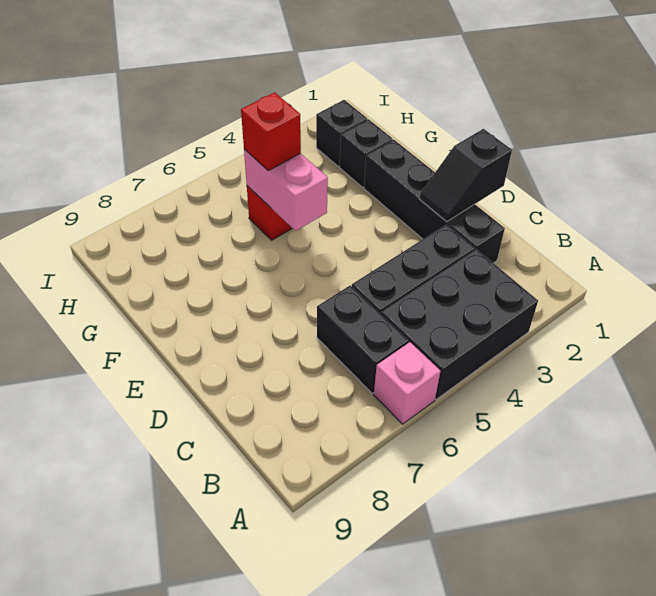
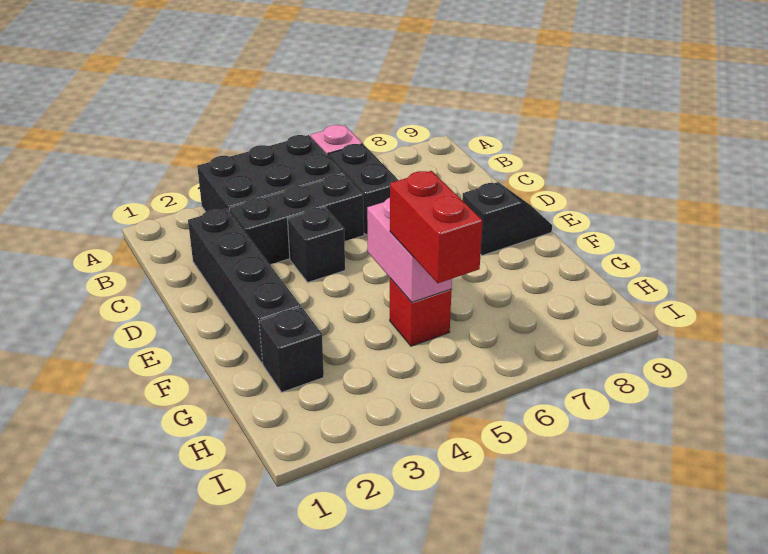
black 1x2 slope [420,129,512,222] -> black 1x2 slope moved to [462,182,552,256]
red 1x1 brick [241,92,301,170] -> red 1x2 brick [390,171,483,283]
black 1x1 brick [316,100,367,167] -> black 1x1 brick moved to [287,207,345,282]

